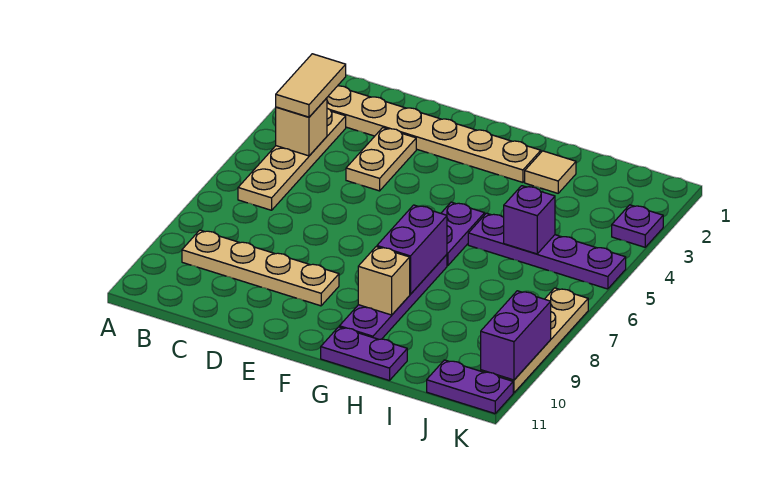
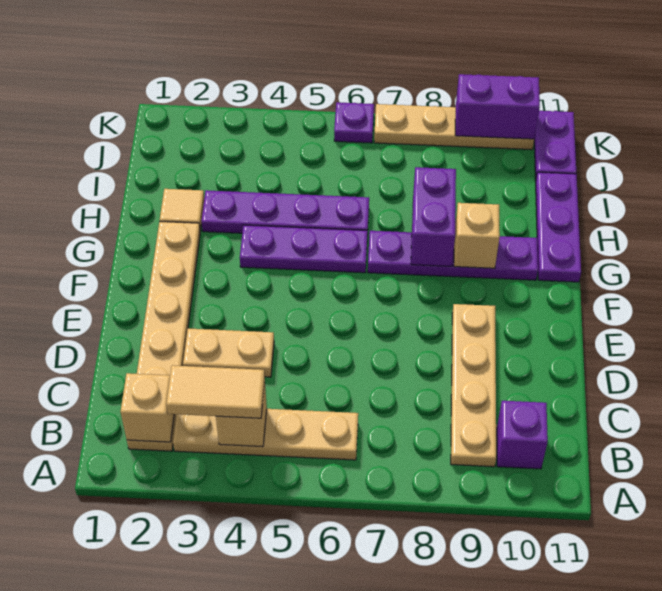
none -> tan 1x1 brick [120,373,174,442]
purple 1x2 plate [441,202,485,266] -> purple 1x3 plate [240,225,368,273]
purple 1x2 brick [377,205,447,294] -> purple 1x2 brick turned to [411,167,456,266]
purple 1x2 plate [321,327,407,381] -> purple 1x3 plate [536,172,581,282]
purple 1x4 plate [468,213,626,289] -> purple 1x4 plate turned to [202,190,369,236]
purple 1x1 brick [504,186,555,254] -> purple 1x1 brick moved to [497,401,548,469]
purple 1x1 plate [612,205,663,247] -> purple 1x1 plate moved to [334,102,374,143]

